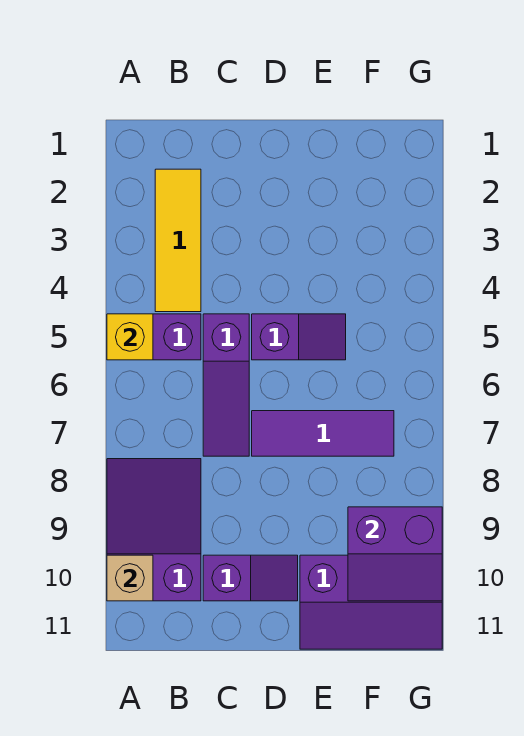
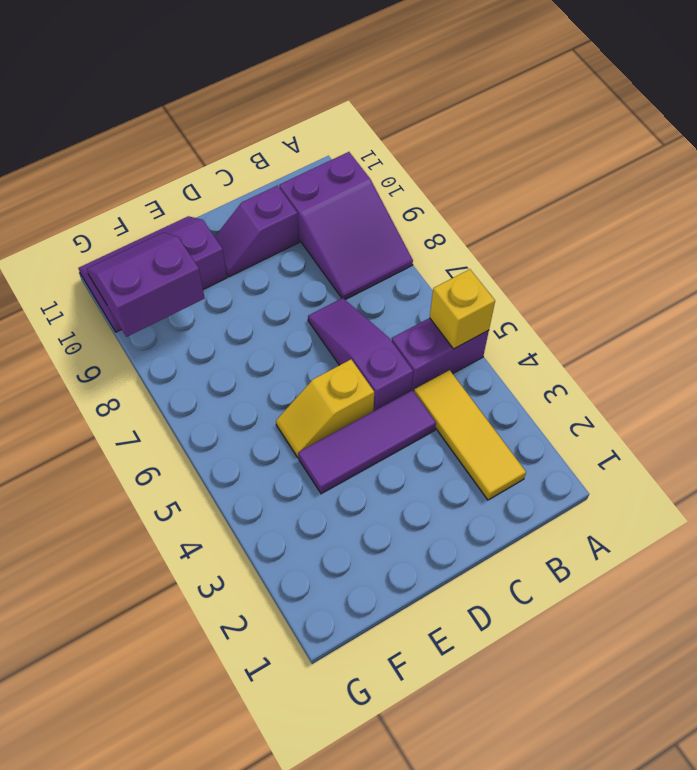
tan 1x1 brick [107,555,153,601] -> none
purple 1x2 slope [252,314,346,360] -> yellow 1x2 slope [276,360,374,458]
purple 1x3 tile [252,411,394,456] -> purple 1x3 tile moved to [298,390,436,494]

